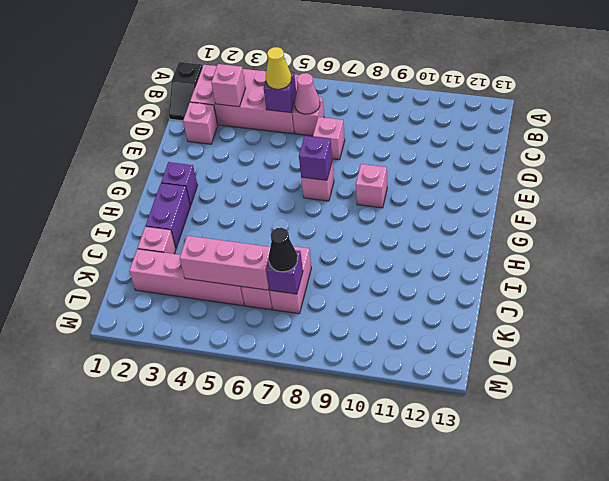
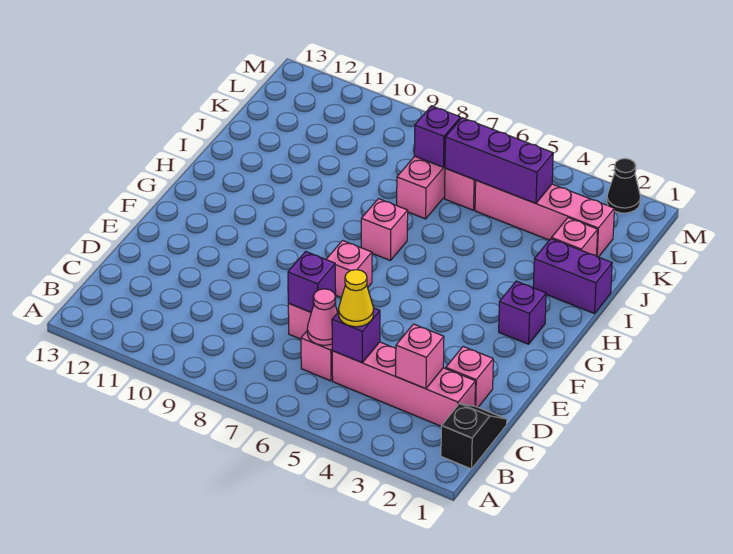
pink 2x4 brick [190,65,299,134] -> pink 1x4 brick [332,342,475,426]
purple 1x1 brick [299,136,332,180] -> purple 1x1 brick moved to [288,252,336,312]
pink 1x1 brick [356,164,387,208] -> pink 1x1 brick moved to [361,199,408,261]
purple 1x2 brick [146,183,190,248] -> purple 1x2 brick turned to [533,239,612,314]
pink 1x3 brick [180,236,270,290] -> purple 1x3 brick [445,118,553,203]
black 1x1 cone [269,228,298,272] -> black 1x1 cone moved to [607,159,640,213]

